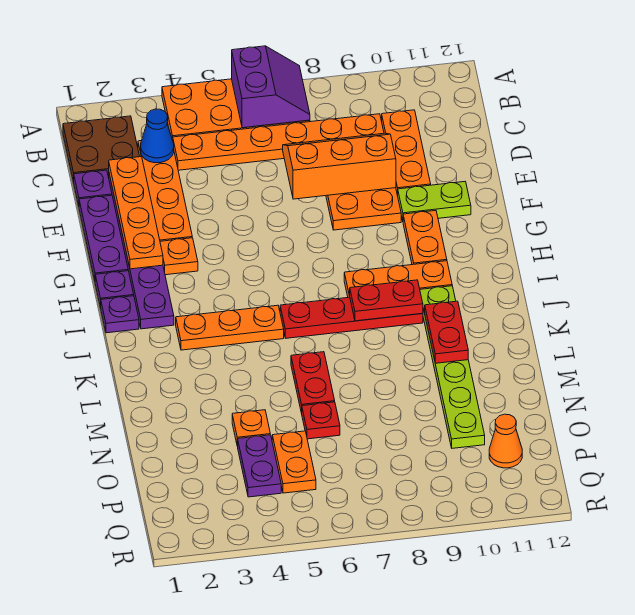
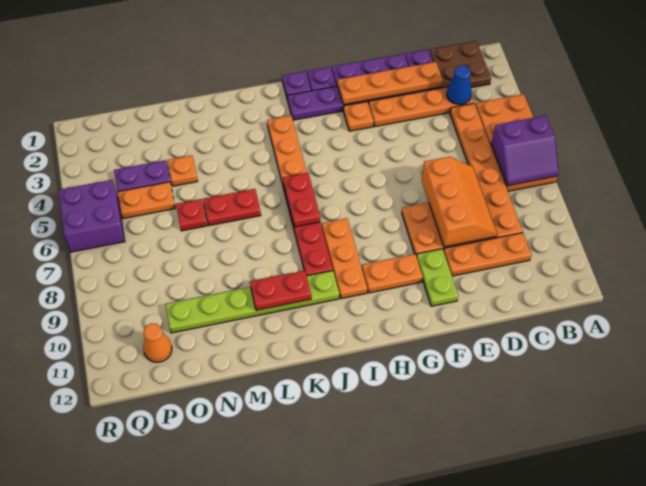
red 1x2 plate [350,280,423,321] -> red 1x2 plate moved to [283,173,320,227]
none -> purple 2x2 brick [58,180,125,252]

